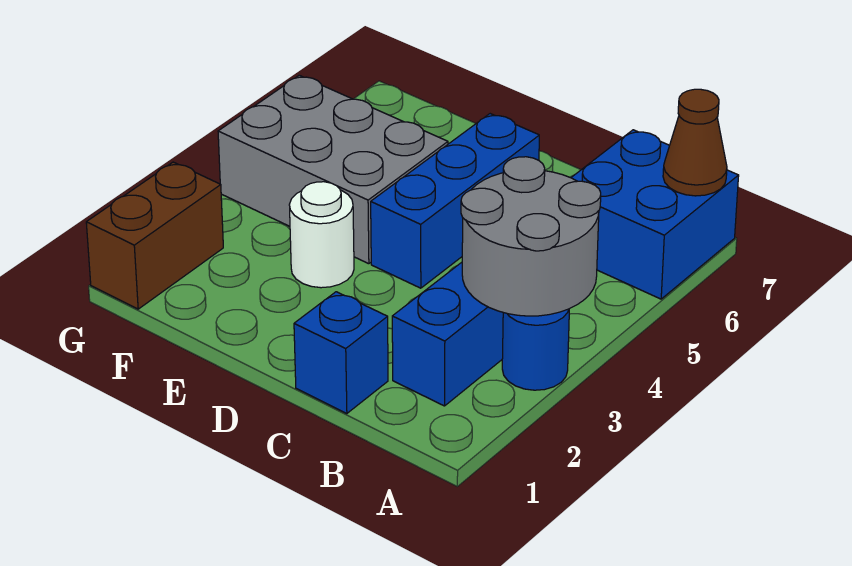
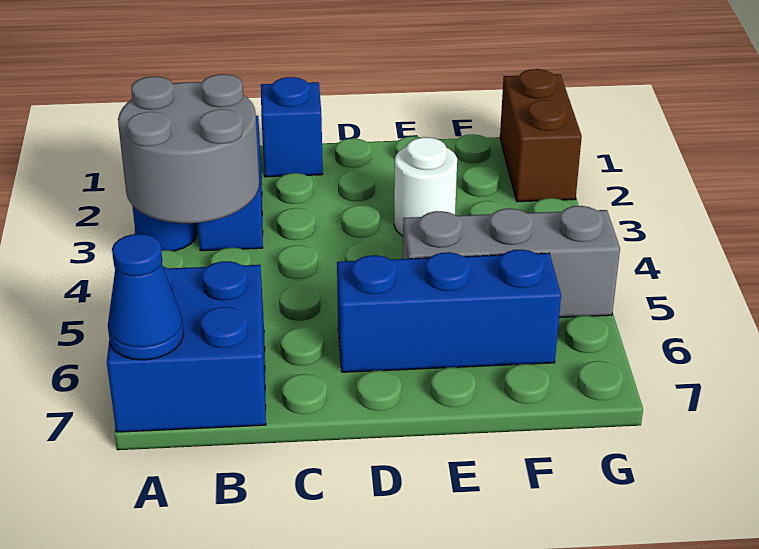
brown 1x1 cone [663,89,727,196] -> blue 1x1 cone [108,234,184,360]
blue 1x3 brick [371,114,539,288] -> blue 1x3 brick turned to [337,250,561,372]
grey 2x3 brick [218,75,448,264] -> grey 1x3 brick [403,206,620,318]

